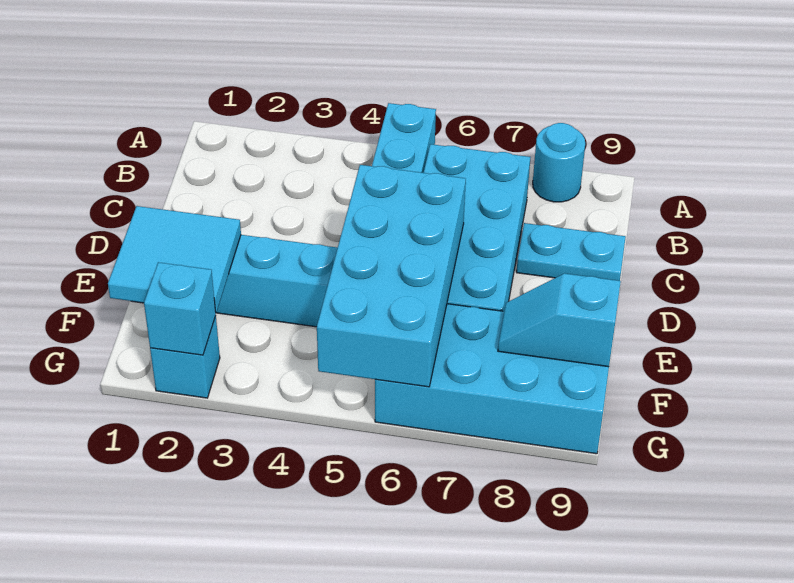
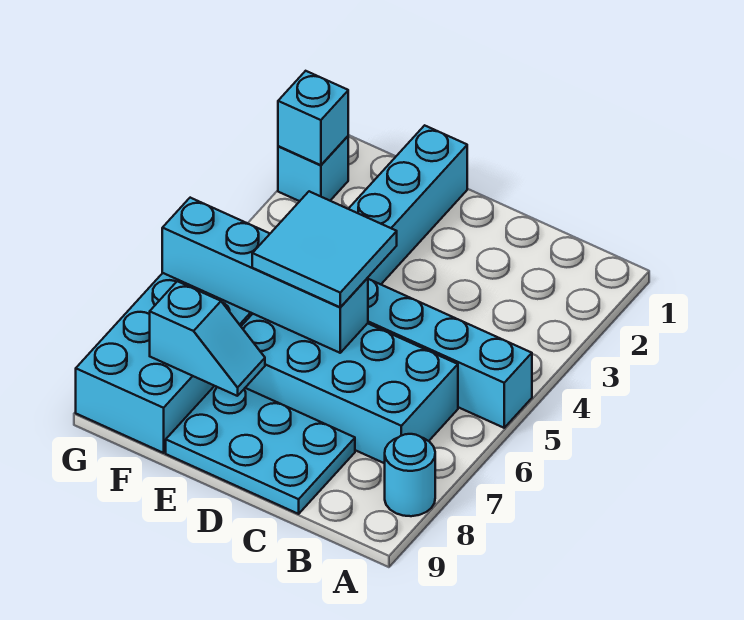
cyan 1x2 plate [516,223,626,281] -> cyan 2x3 plate [166,386,355,514]
cyan 2x4 brick [317,165,466,387] -> cyan 1x4 brick [162,198,368,353]
cyan 2x2 tile [108,206,241,312] -> cyan 2x2 tile moved to [252,191,397,307]
cyan 1x2 slope [498,273,621,367] -> cyan 1x2 slope turned to [150,281,265,396]

